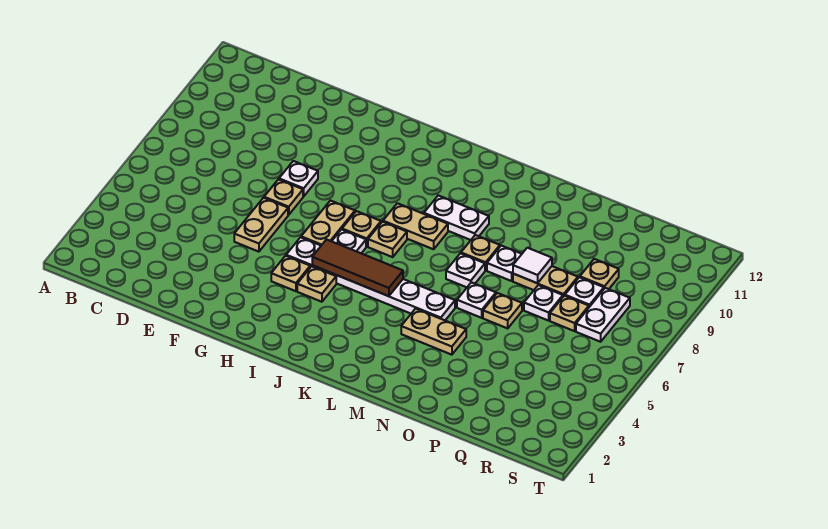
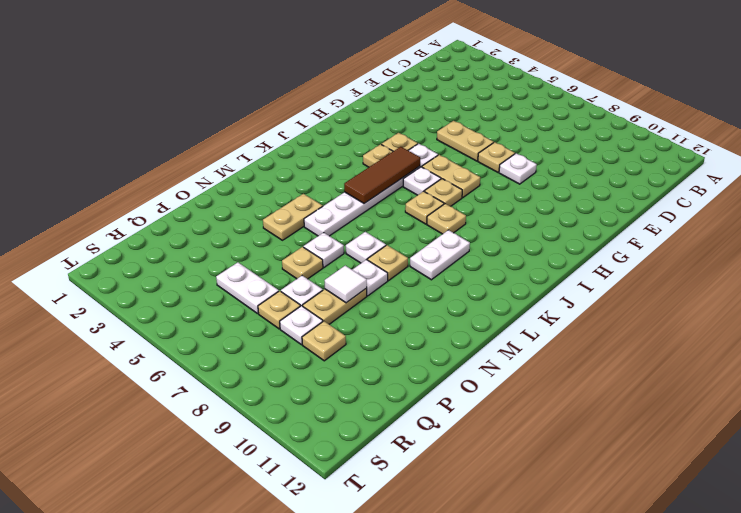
tan 1x2 plate [383,203,448,249] -> tan 1x1 plate [427,204,466,234]
white 1x2 plate [576,288,630,342] -> white 1x2 plate moved to [216,262,279,314]

